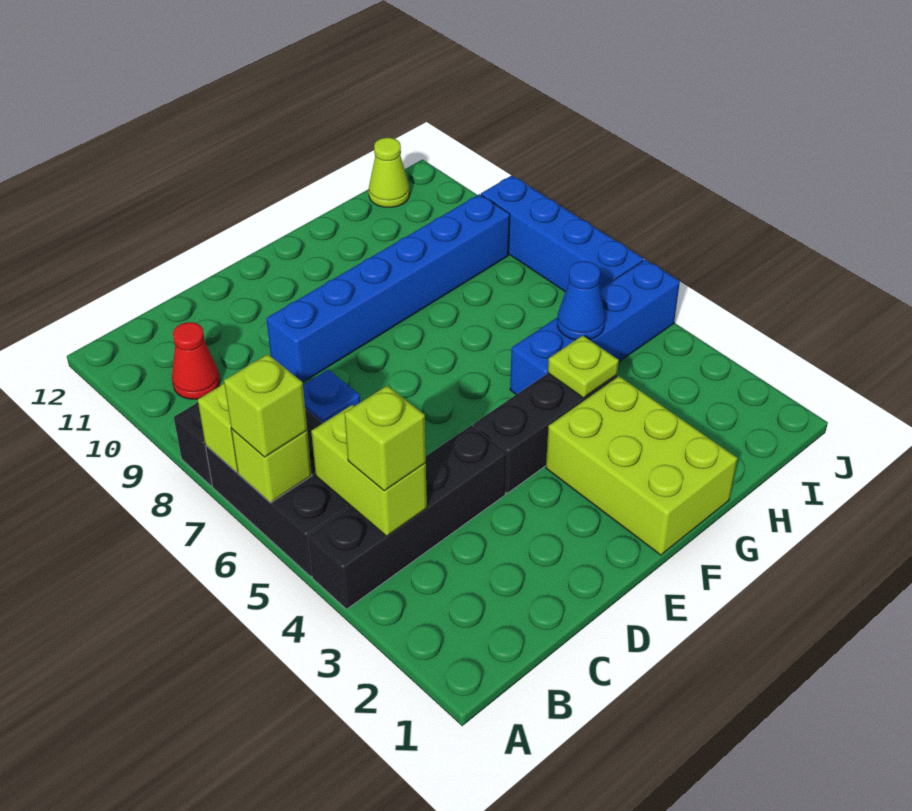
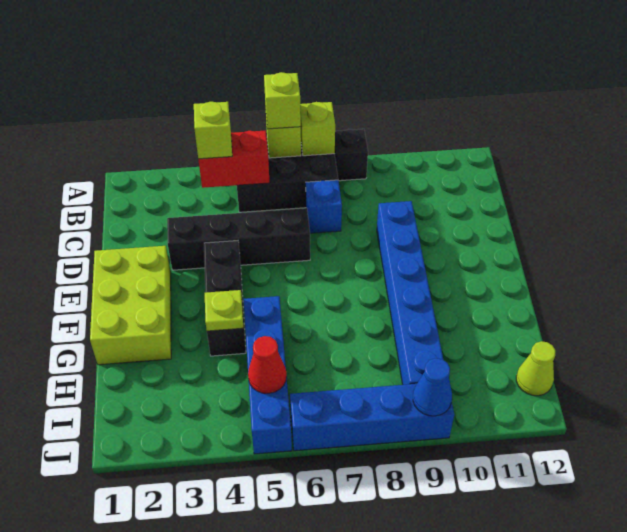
black 1x4 brick [308,425,507,609] -> black 1x4 brick turned to [167,208,310,270]
lime 1x2 brick [311,405,427,536] -> red 1x2 brick [198,130,270,188]
red 1x1 cone [172,322,220,399] -> red 1x1 cone moved to [248,336,286,393]
lime 2x3 brick [546,376,737,555] -> lime 2x3 brick turned to [90,246,171,365]
blue 1x1 cone [557,261,605,340] -> blue 1x1 cone moved to [413,358,452,416]

